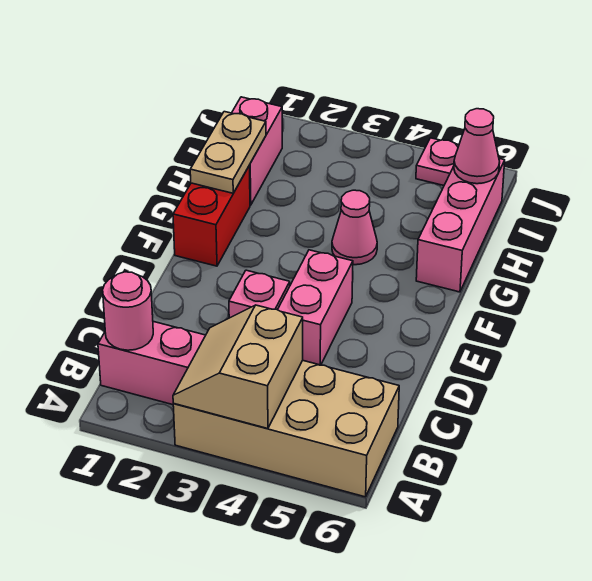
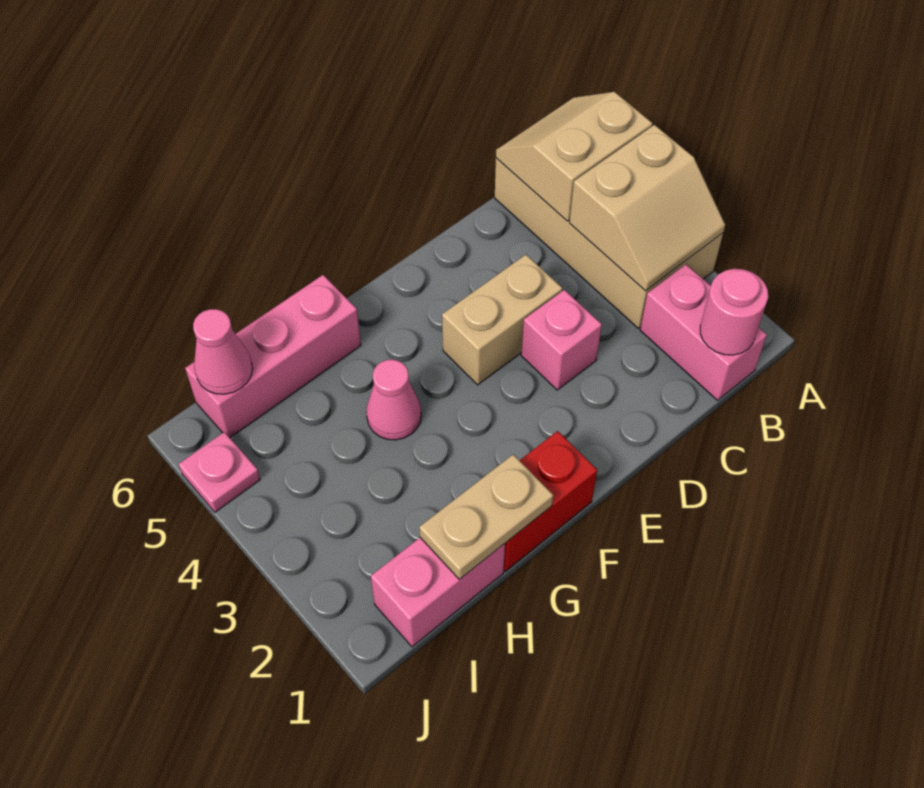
none -> tan 2x2 slope [496,92,653,221]
pink 1x2 brick [278,250,353,365] -> tan 1x2 brick [442,255,562,385]

